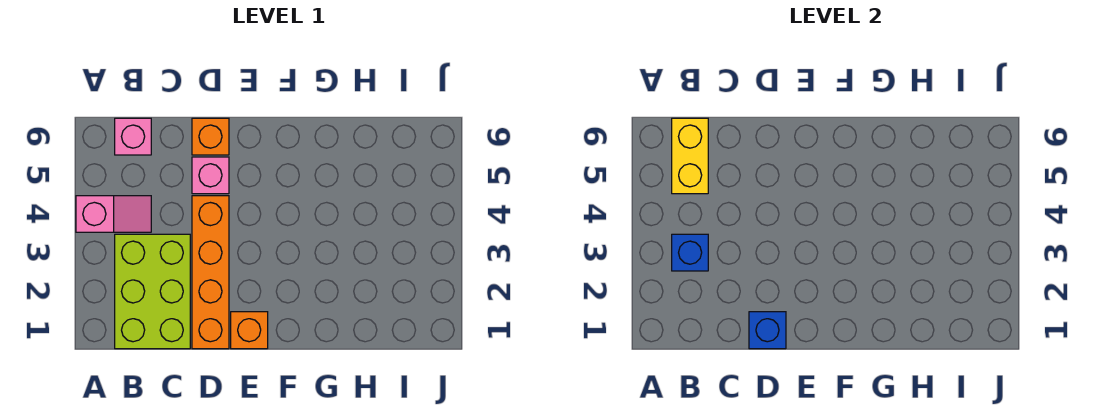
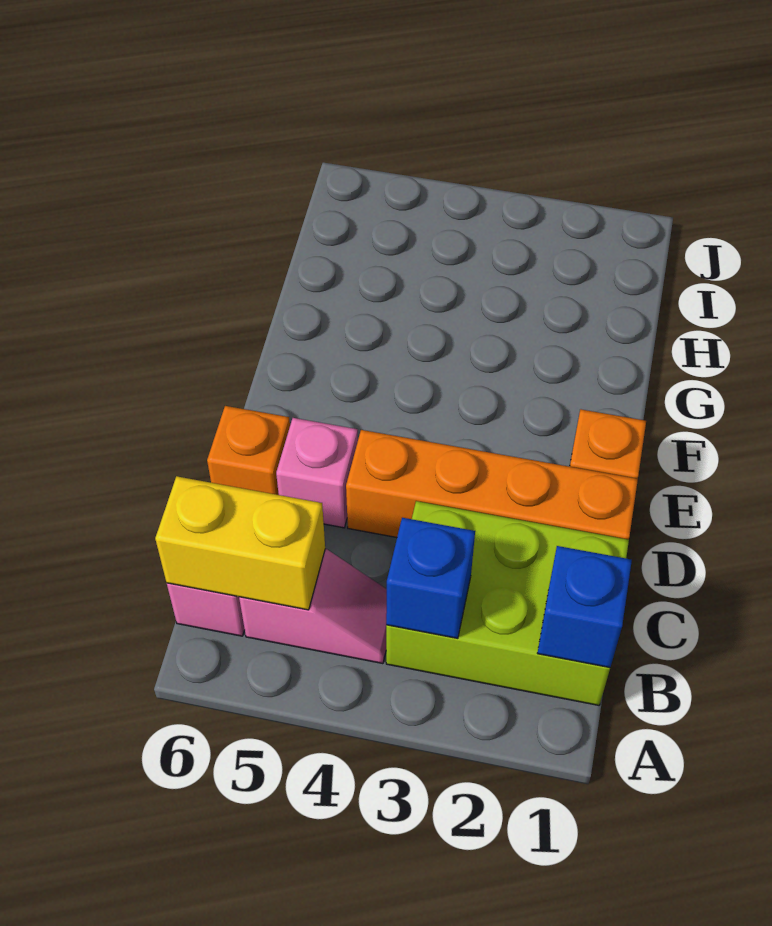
pink 1x2 slope [76,196,151,232] -> pink 1x2 slope turned to [239,549,387,664]
blue 1x1 brick [749,312,786,349] -> blue 1x1 brick moved to [538,546,632,668]

